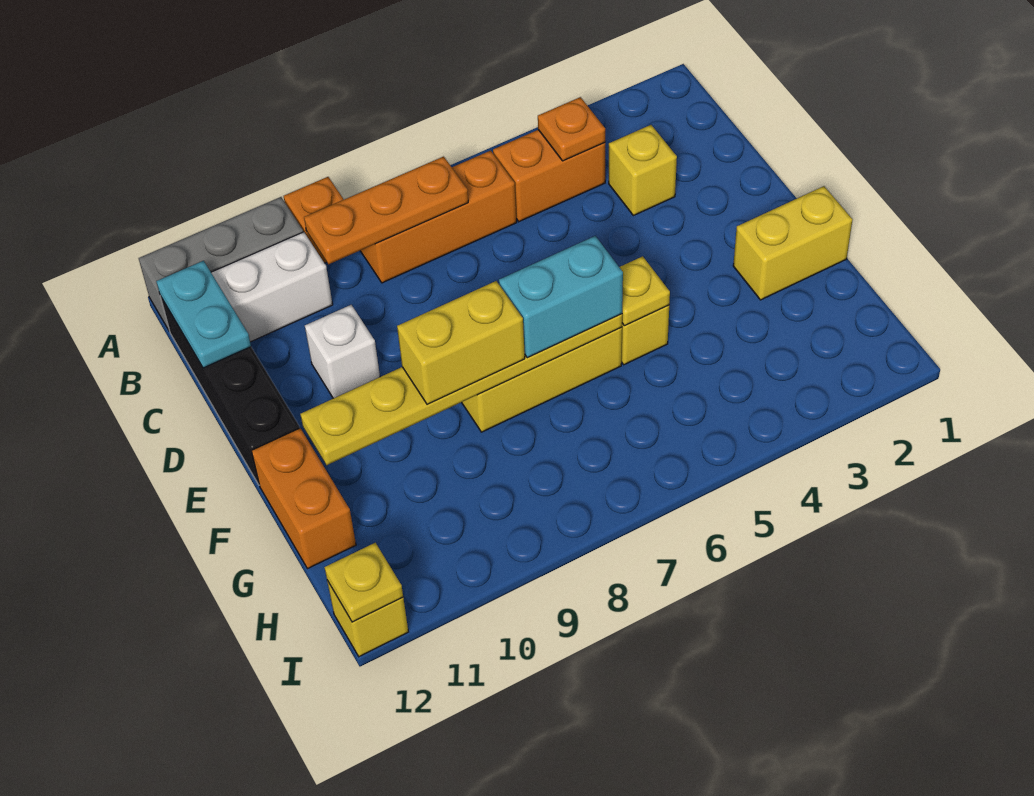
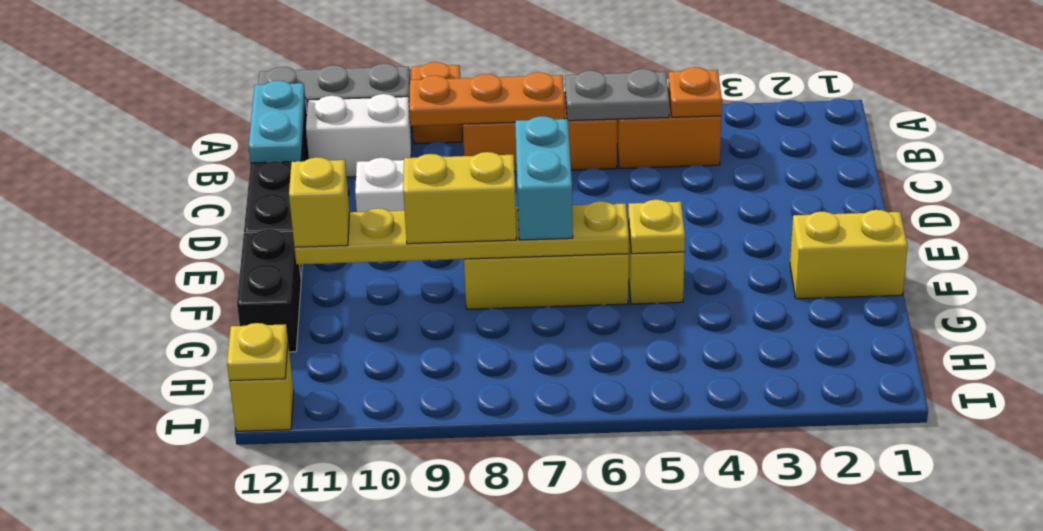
none -> grey 1x2 plate [565,69,670,121]
yellow 1x1 brick [609,125,677,216] -> yellow 1x1 brick moved to [289,157,349,247]
cyan 1x2 brick [499,236,623,358] -> cyan 1x2 brick turned to [515,116,573,240]
orange 1x2 brick [252,428,356,569] -> black 1x2 brick [237,229,301,352]

